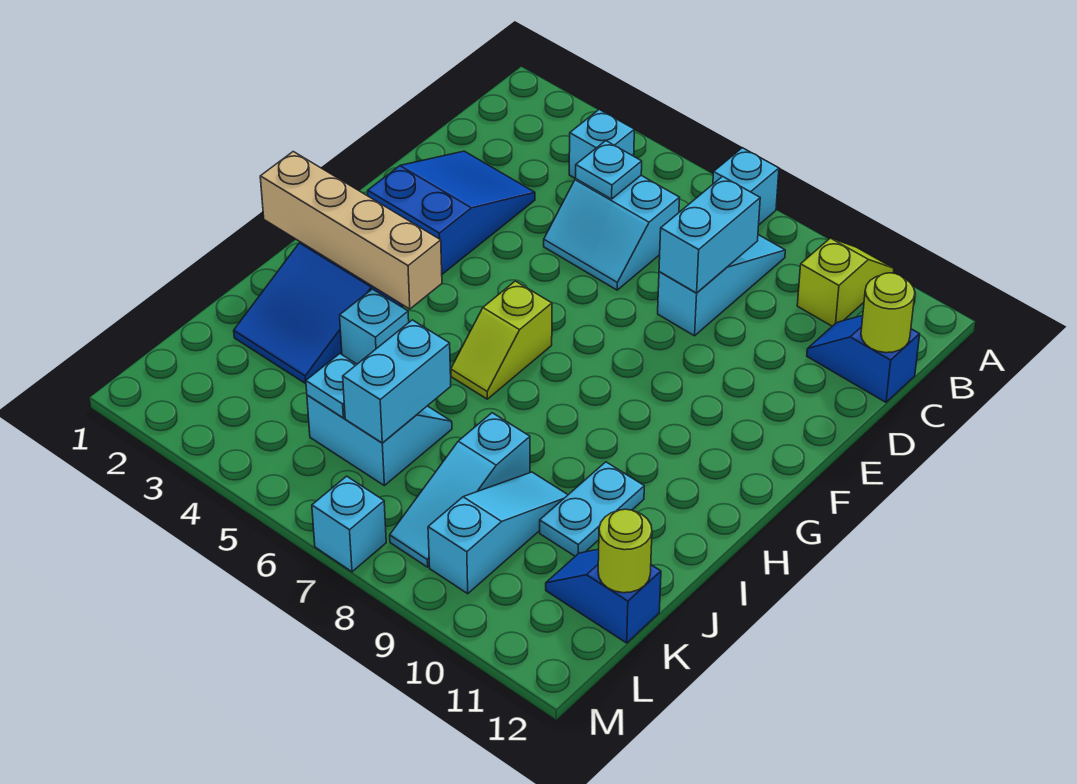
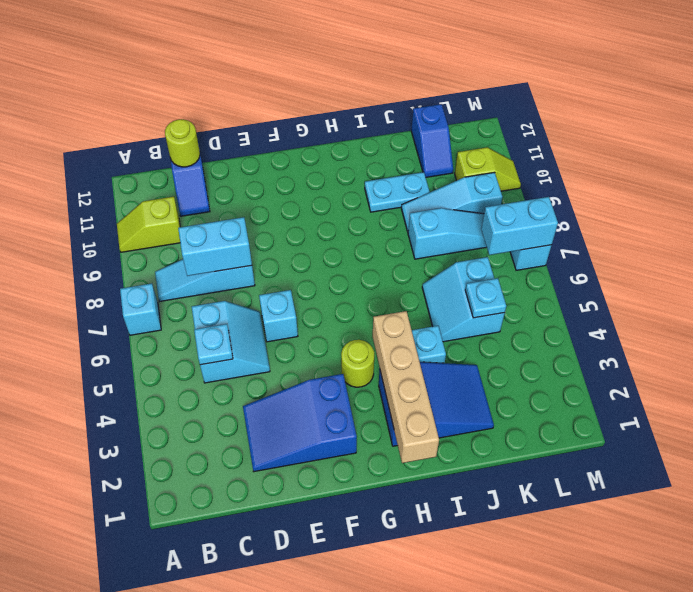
cyan 1x1 brick [569,110,634,178] -> cyan 1x1 brick moved to [259,290,298,342]
lime 1x2 slope [451,281,552,399] -> lime 1x2 slope moved to [455,147,521,191]
cyan 1x2 brick [343,320,451,443] -> cyan 1x2 brick moved to [481,197,558,255]
lime 1x1 round brick [598,509,652,593] -> lime 1x1 round brick moved to [341,340,374,387]

